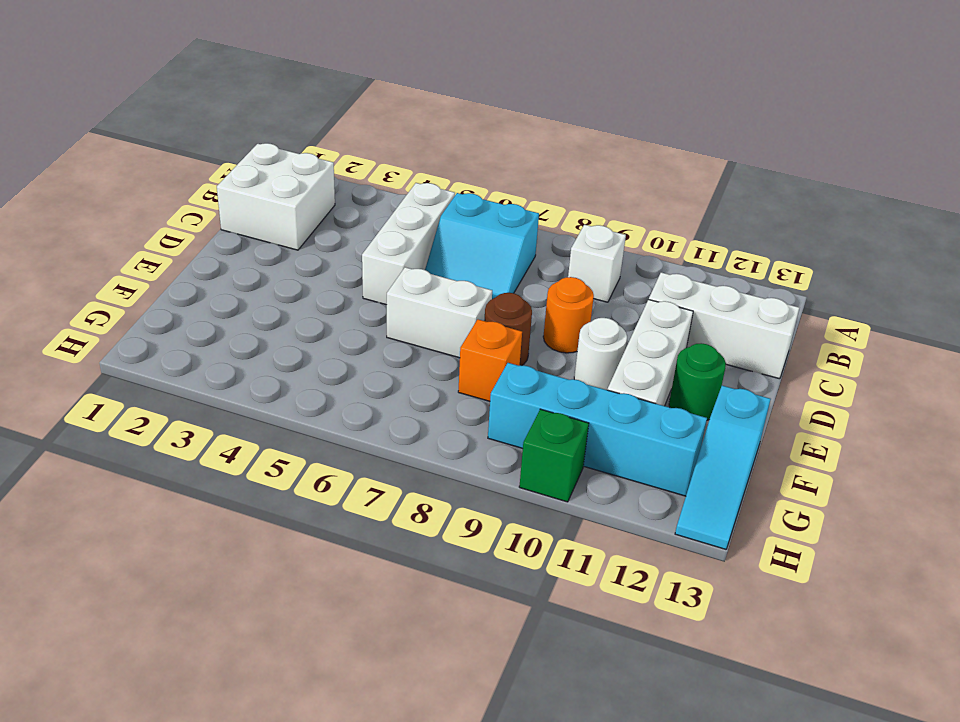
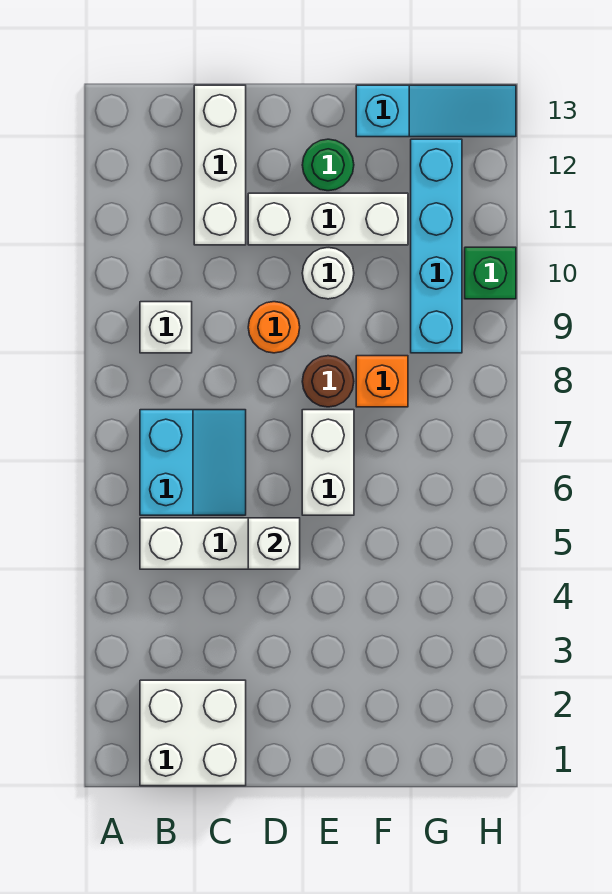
none -> white 1x1 brick [248,518,300,569]

